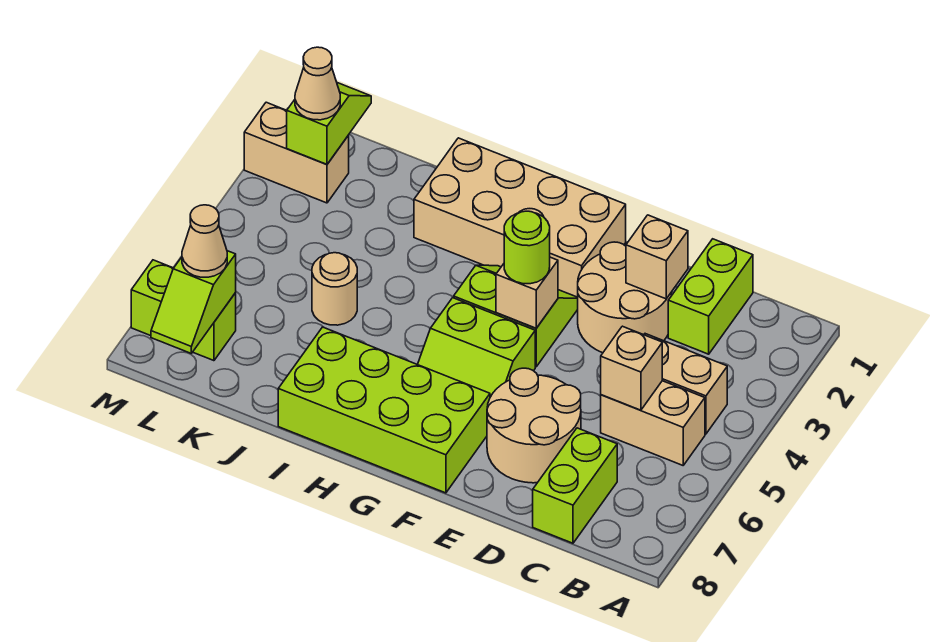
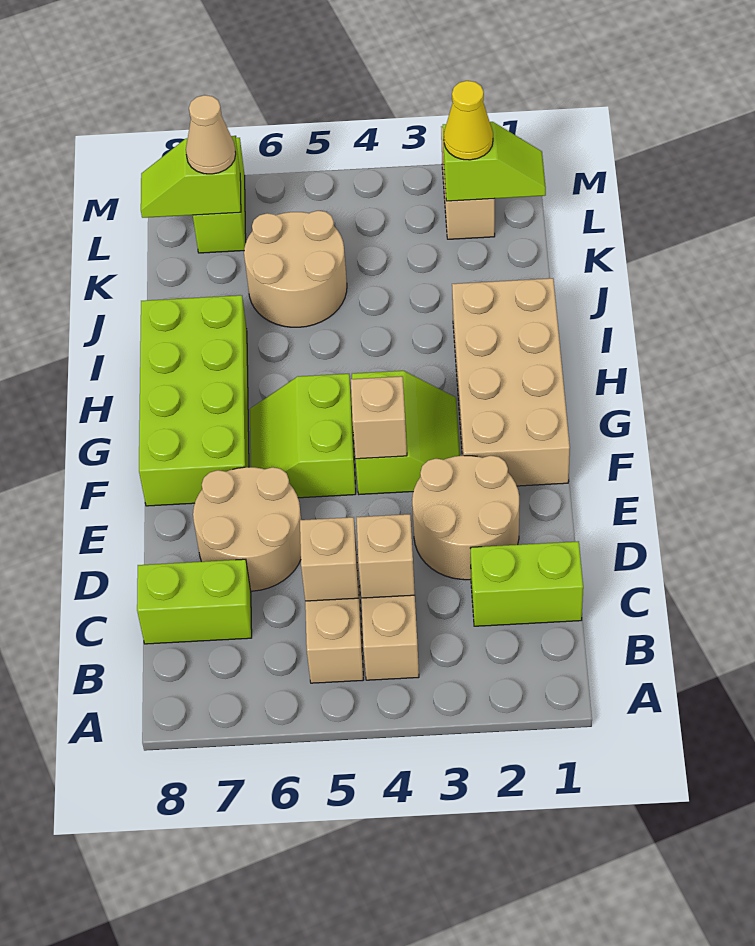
tan 1x1 brick [626,215,688,299] -> tan 1x1 brick moved to [357,514,415,598]
lime 1x1 round brick [504,211,550,284] -> none
tan 1x1 round brick [312,253,357,325] -> tan 2x2 round brick [244,211,347,327]
tan 1x1 cone [295,47,340,120] -> yellow 1x1 cone [444,81,493,160]

